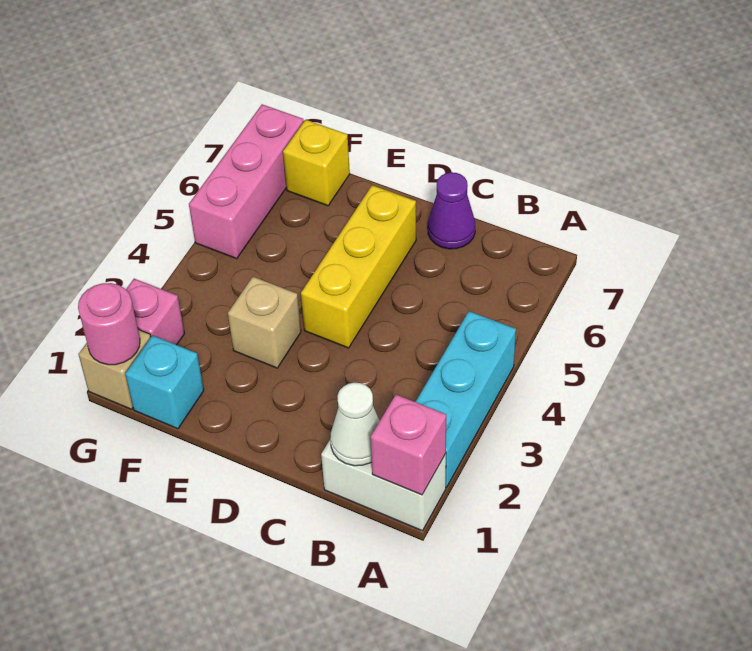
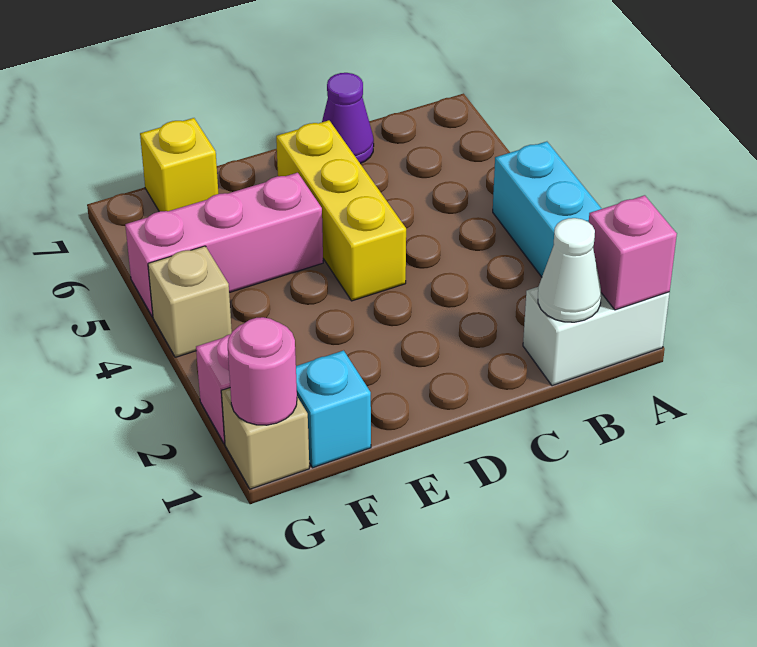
tan 1x1 brick [228,277,301,368] -> tan 1x1 brick moved to [148,246,232,357]
pink 1x3 brick [189,104,304,259] -> pink 1x3 brick turned to [125,173,323,317]

